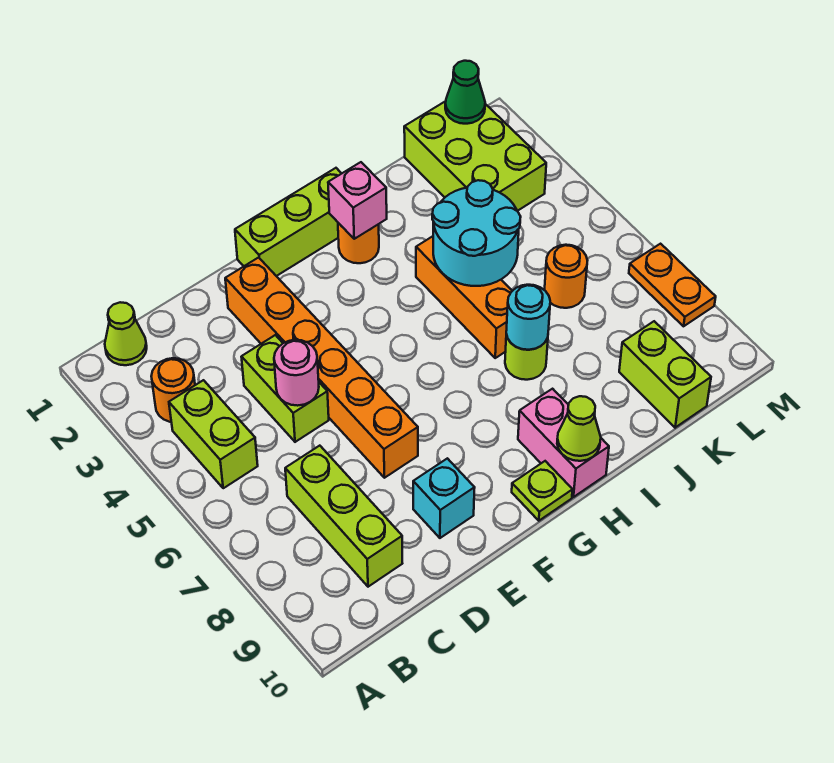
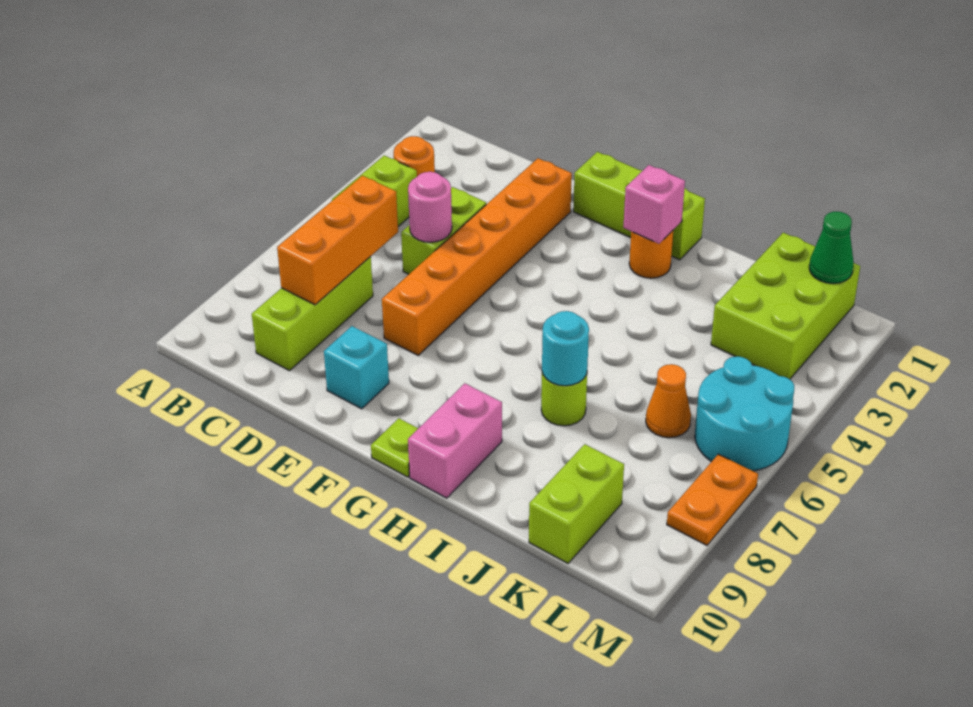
lime 1x1 cone [105,302,147,365] -> none
lime 1x1 cone [557,396,601,461] -> none
orange 1x3 brick [416,236,512,358] -> orange 1x3 brick moved to [277,176,398,305]
cyan 2x2 round brick [432,180,521,286] -> cyan 2x2 round brick moved to [695,357,794,471]
orange 1x1 round brick [545,245,587,308] -> orange 1x1 cone [646,364,691,438]

